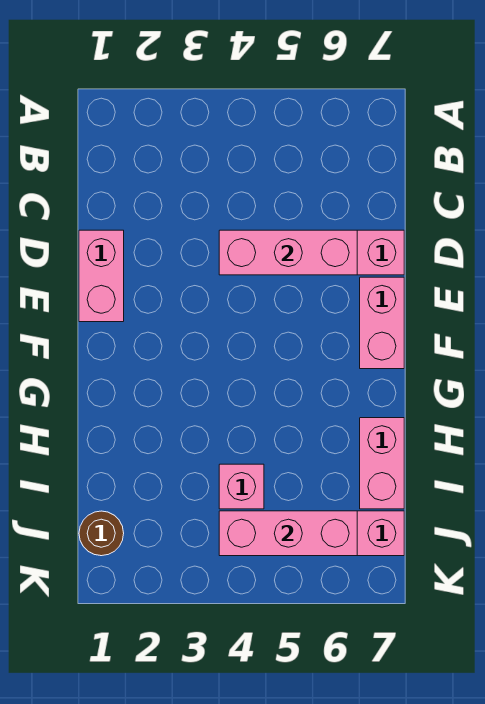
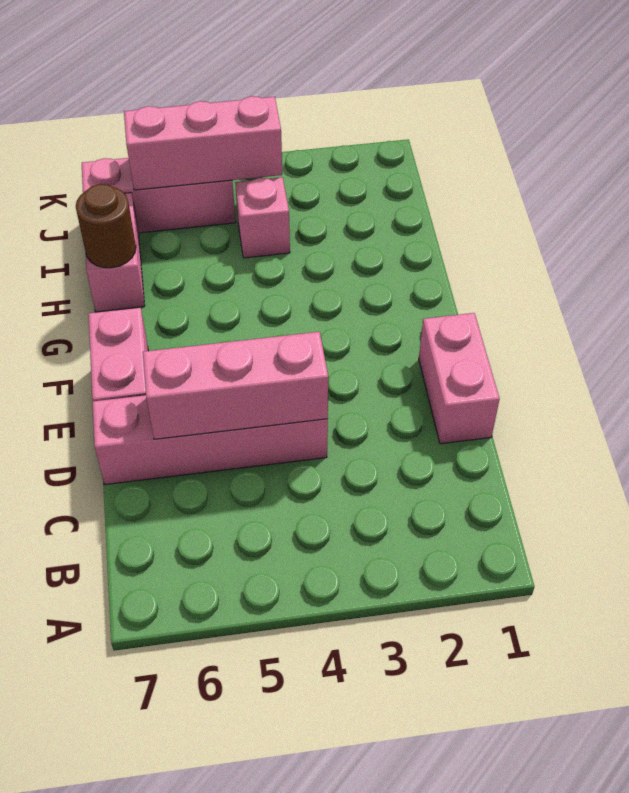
brown 1x1 round brick [79,511,124,556] -> brown 1x1 round brick moved to [76,184,136,268]

